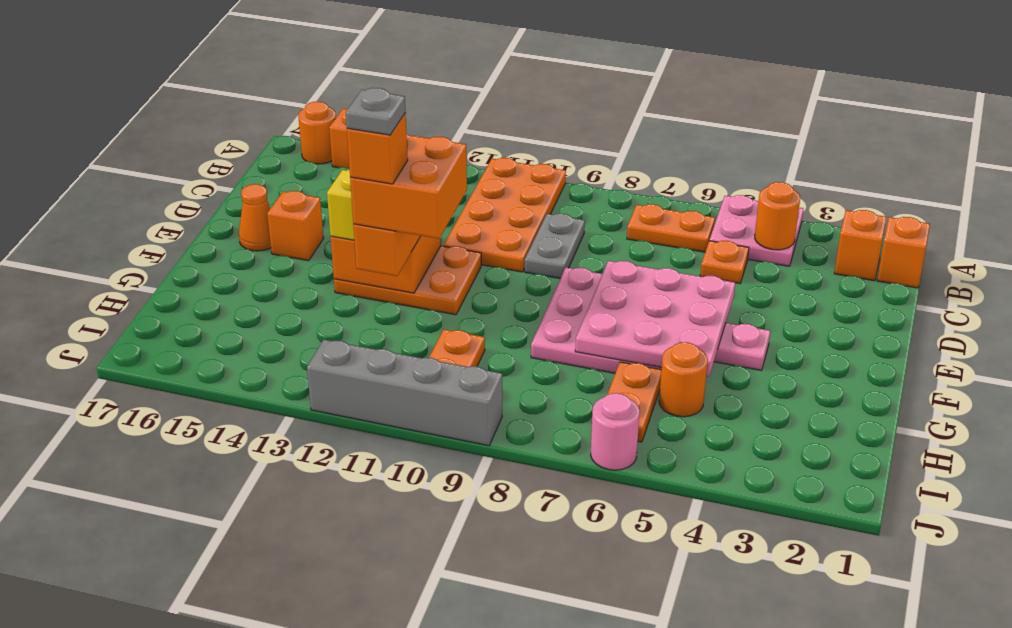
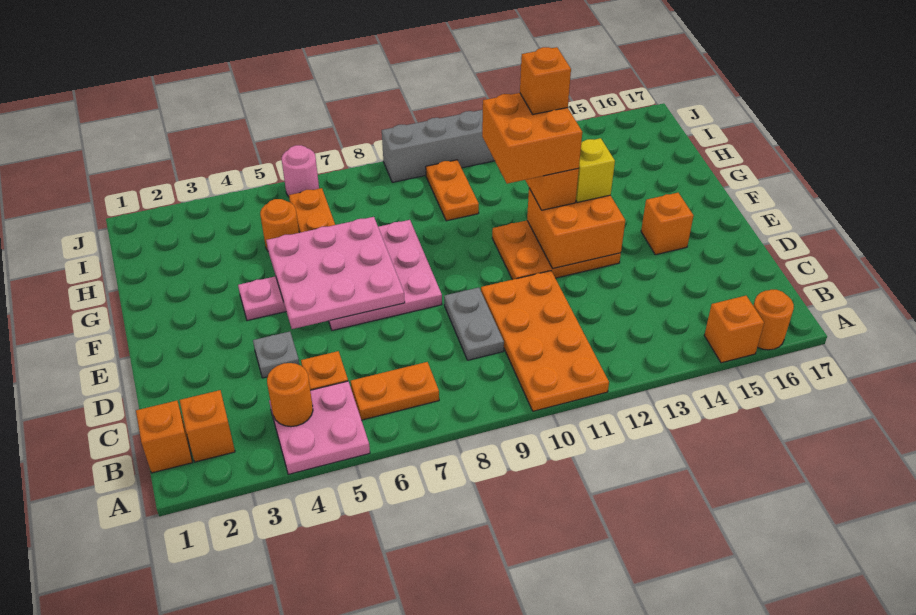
orange 1x1 cone [239,184,271,251] -> none
grey 1x1 plate [346,88,405,135] -> grey 1x1 plate moved to [253,332,299,378]

